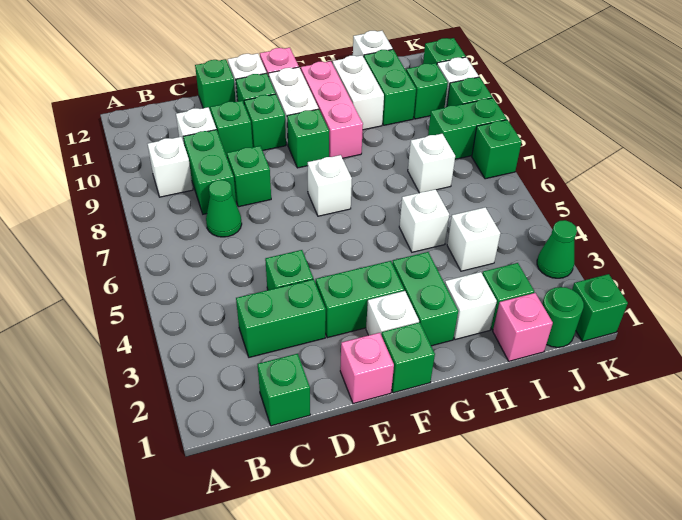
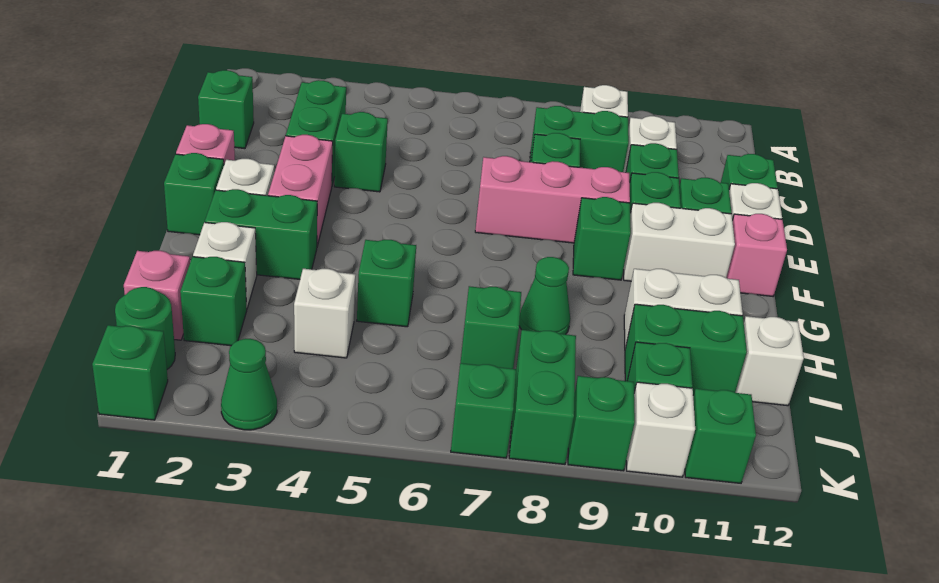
green 1x1 cone [206,180,242,237] -> green 1x1 cone moved to [519,257,570,334]
green 1x2 brick [316,261,404,338] -> pink 1x2 brick [268,135,333,246]
white 1x1 brick [308,155,352,216] -> none
pink 1x3 brick [301,61,363,158] -> pink 1x3 brick moved to [475,156,630,243]
white 1x1 brick [399,189,449,252] -> green 1x1 brick [357,240,416,327]
white 1x1 brick [408,134,455,193] -> green 1x1 brick [461,286,521,369]

